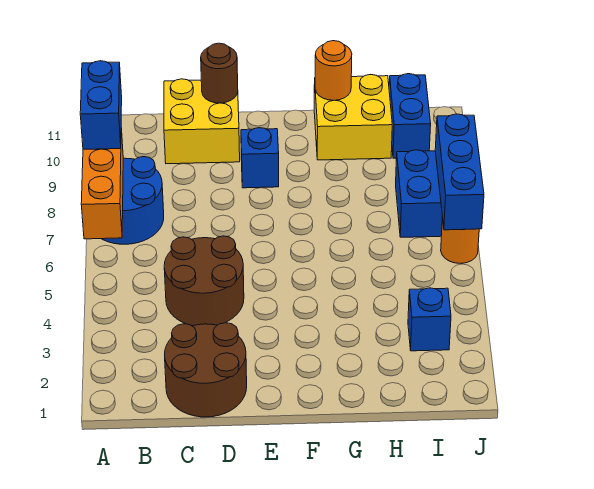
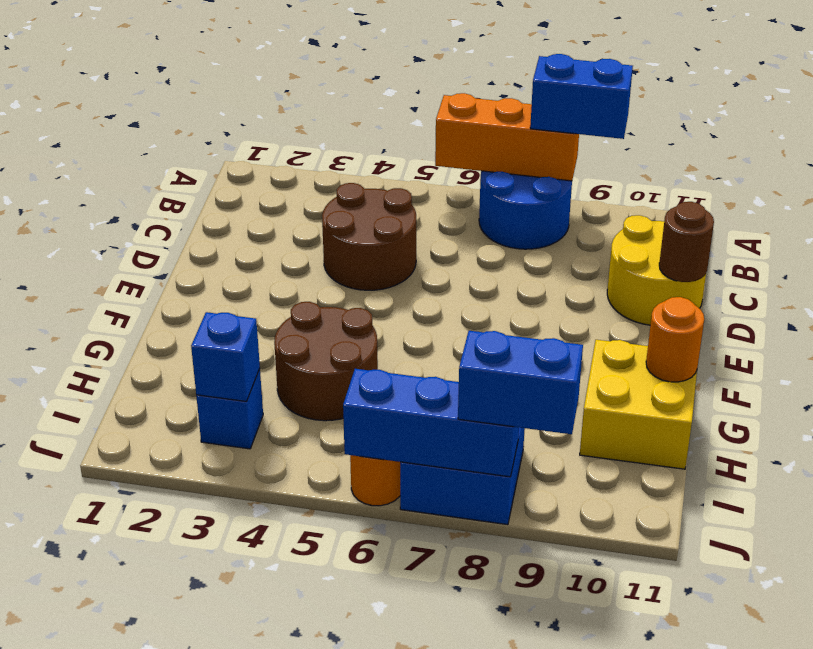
brown 2x2 round brick [165,323,247,417] -> brown 2x2 round brick moved to [274,302,378,421]
yellow 2x2 brick [164,79,240,164] -> yellow 2x2 round brick [607,215,706,325]
blue 1x1 brick [241,128,279,188] -> blue 1x1 brick moved to [191,312,260,401]
blue 1x2 brick [389,74,431,158] -> blue 1x2 brick moved to [458,331,583,434]

